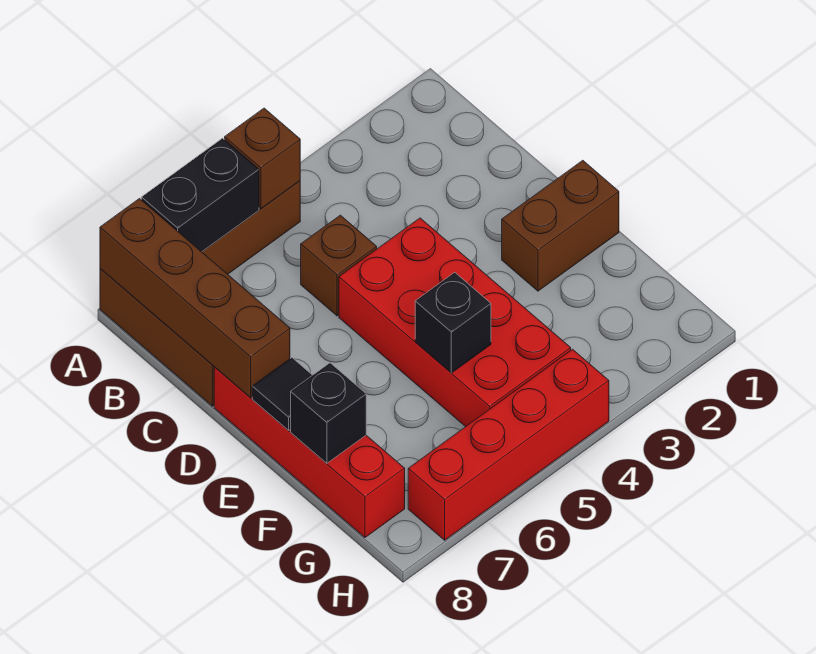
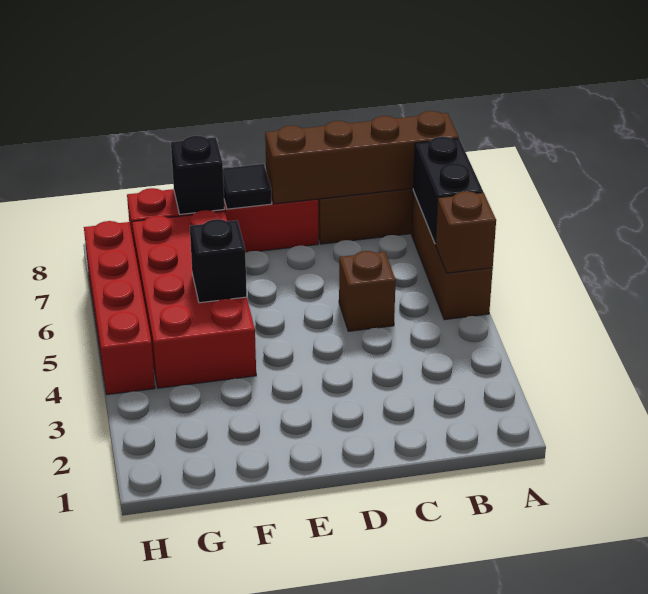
red 2x4 brick [339,218,571,427] -> red 2x4 brick turned to [132,210,256,388]
brown 1x2 brick [502,160,619,291] -> none

